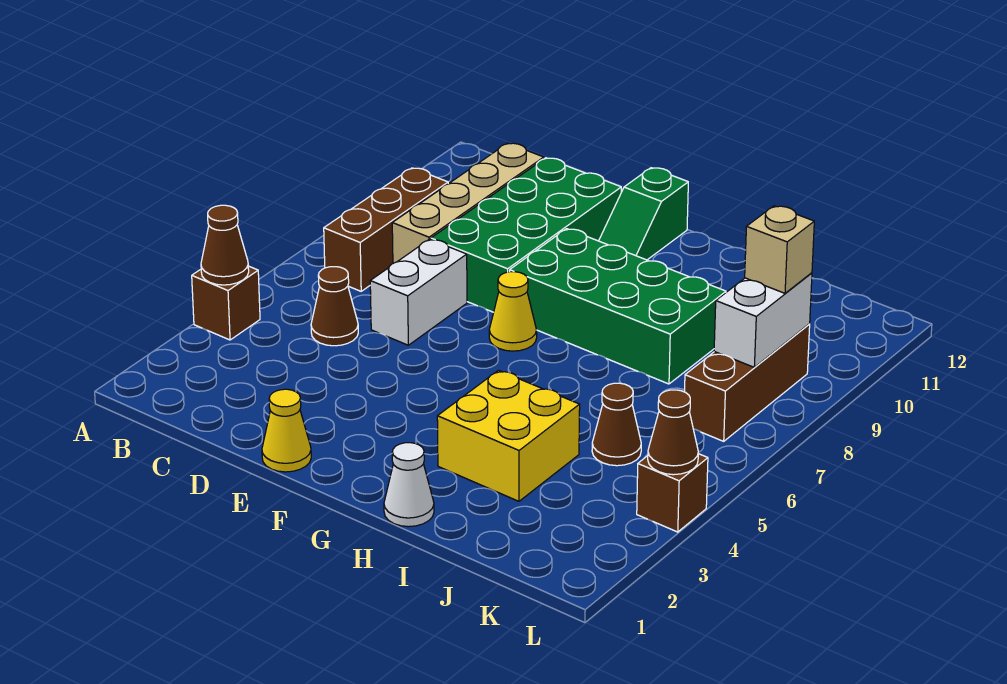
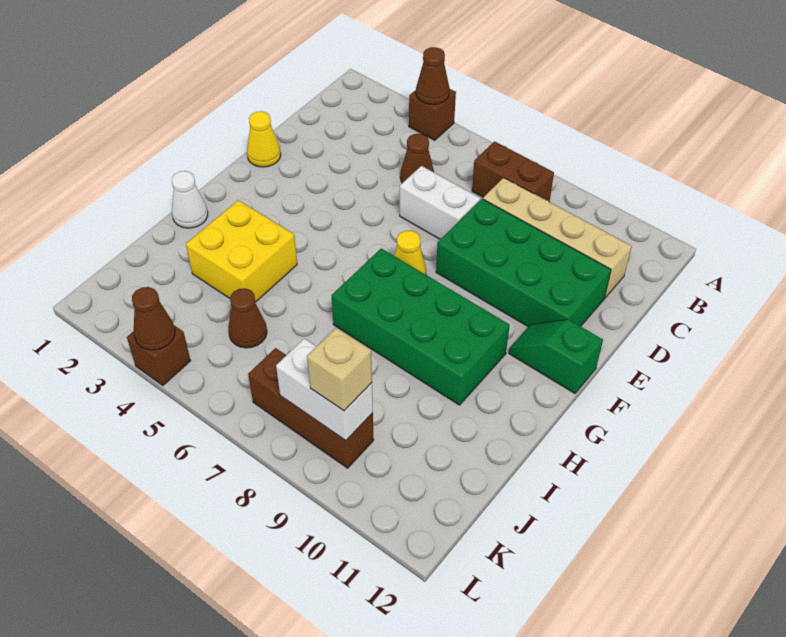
brown 1x3 brick [324,168,448,291] -> brown 1x2 brick [472,141,554,202]
green 2x4 brick [510,229,726,384] -> green 2x4 brick turned to [331,248,510,405]

